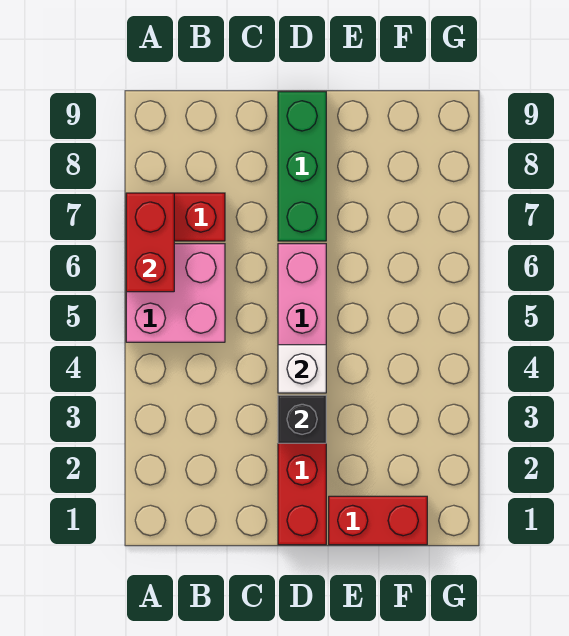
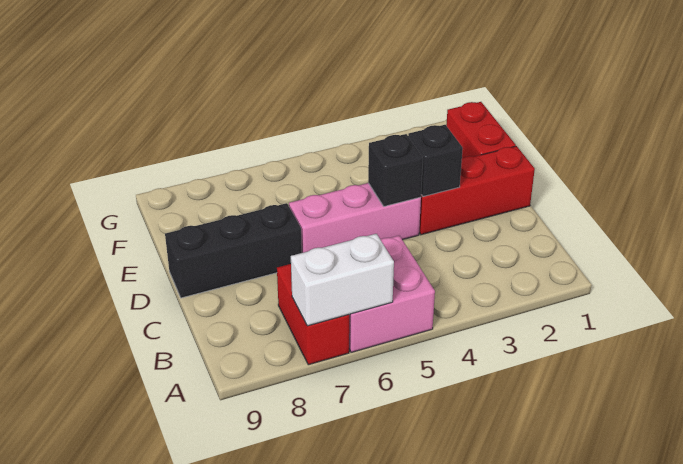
red 1x2 brick [126,193,174,292] -> white 1x2 brick [291,234,394,326]
white 1x1 brick [278,345,326,393] -> black 1x1 brick [368,134,423,207]
green 1x3 brick [278,92,326,241] -> black 1x3 brick [165,203,302,298]

